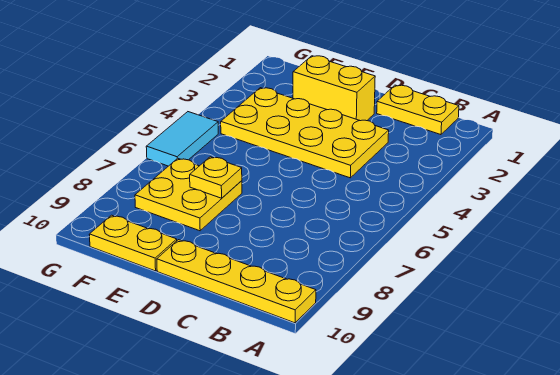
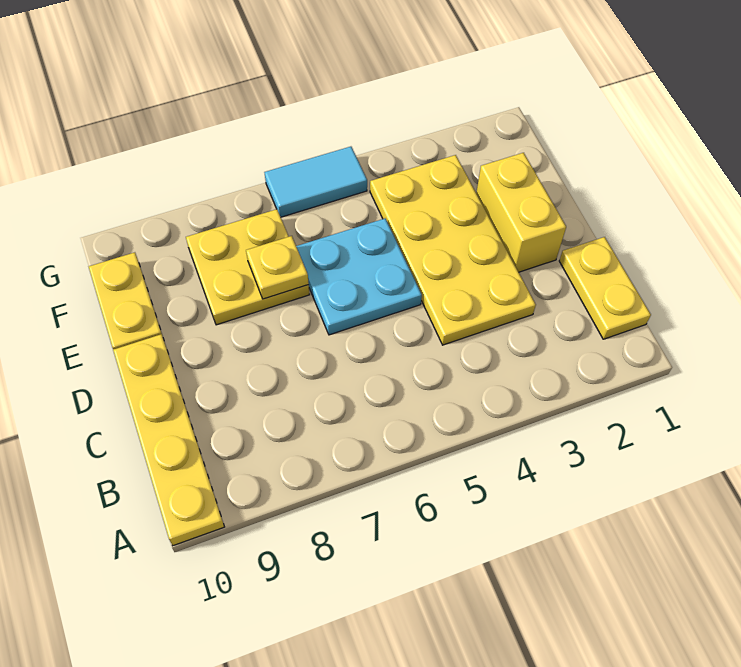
none -> cyan 2x2 plate [296,219,422,335]

